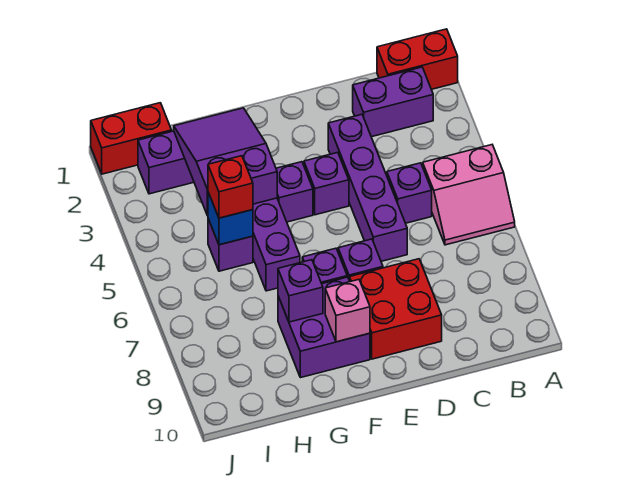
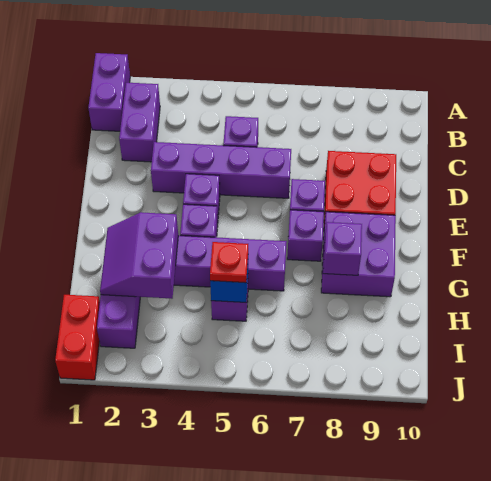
red 1x2 brick [377,29,458,89] -> purple 1x2 brick [88,53,130,131]
pink 2x2 slope [423,145,515,245] -> none
pink 1x1 brick [325,280,370,342] -> none
purple 2x3 slope [174,108,277,216] -> purple 2x2 slope [100,212,178,299]
red 1x1 brick [208,156,253,218] -> red 1x1 plate [210,242,248,283]

